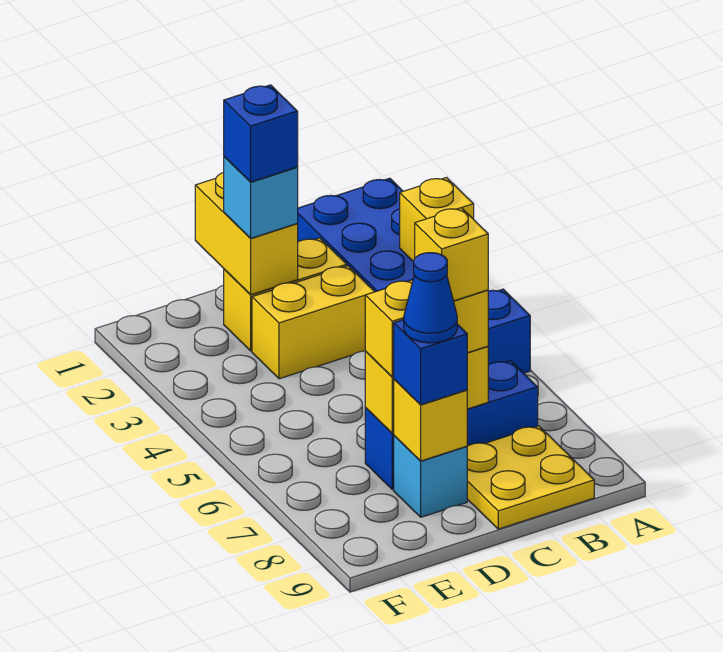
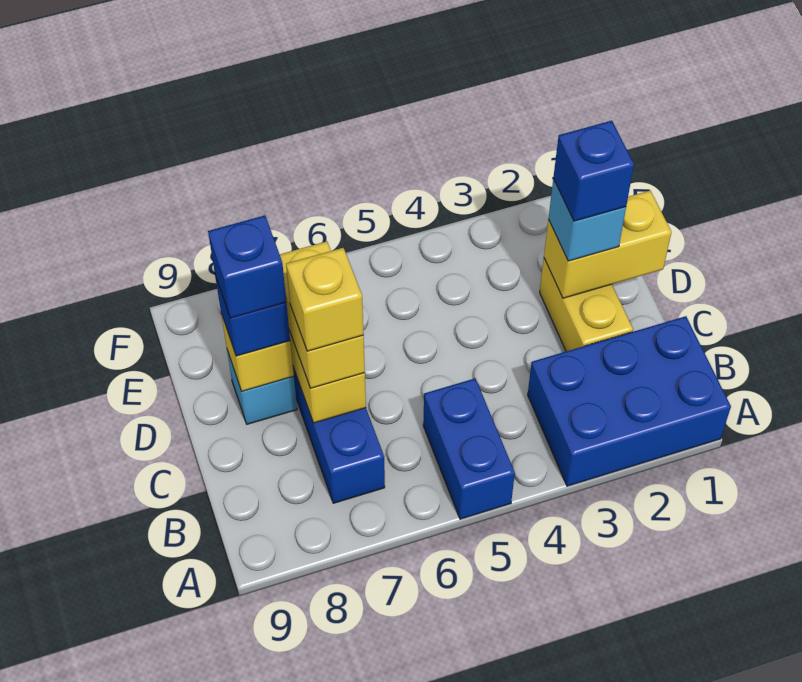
yellow 1x1 brick [400,178,474,262] -> none
yellow 2x2 plate [467,426,594,529] -> none
yellow 1x2 brick [252,266,375,379] -> none
blue 1x1 cone [404,253,457,343] -> blue 1x1 brick [208,215,286,318]

